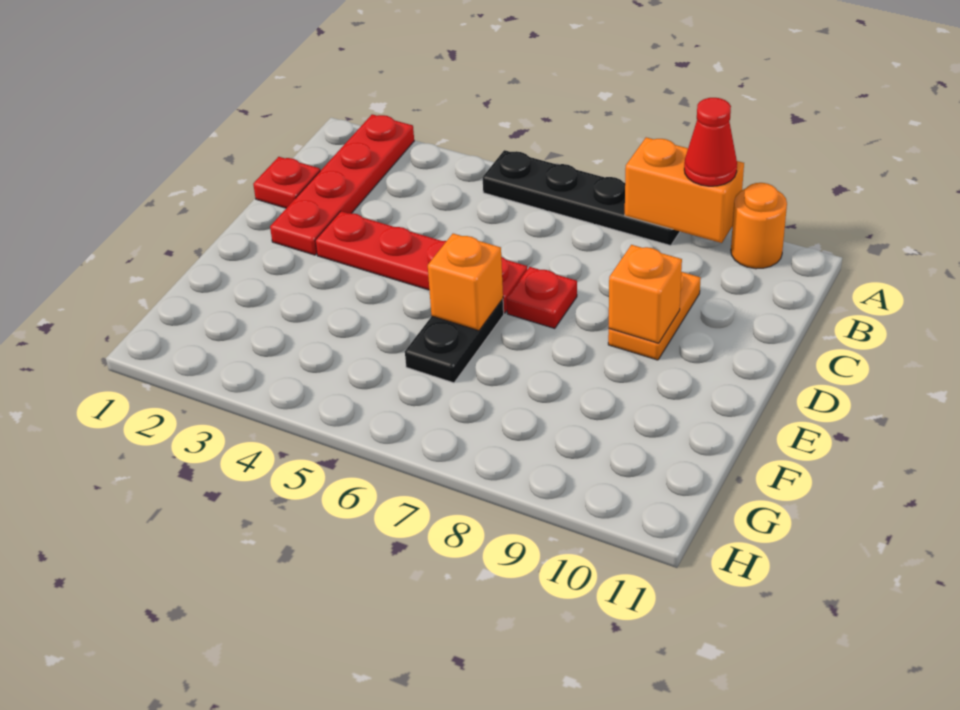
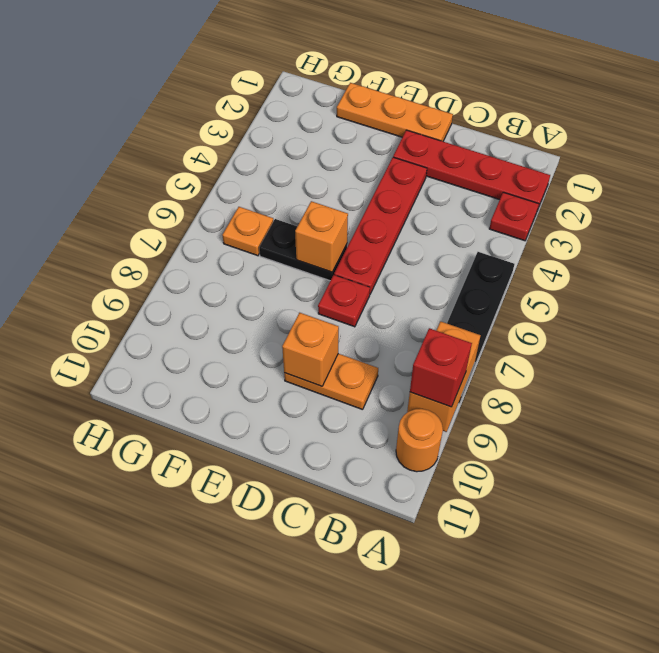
red 1x1 cone [684,98,737,186] -> red 1x1 brick [410,328,472,407]
red 1x1 plate [253,157,320,208] -> red 1x1 plate moved to [489,192,539,241]
none -> orange 1x3 plate [337,83,453,141]
none -> orange 1x1 plate [222,207,273,256]

